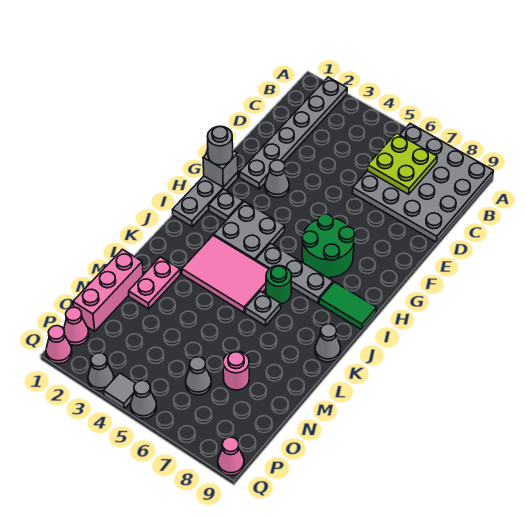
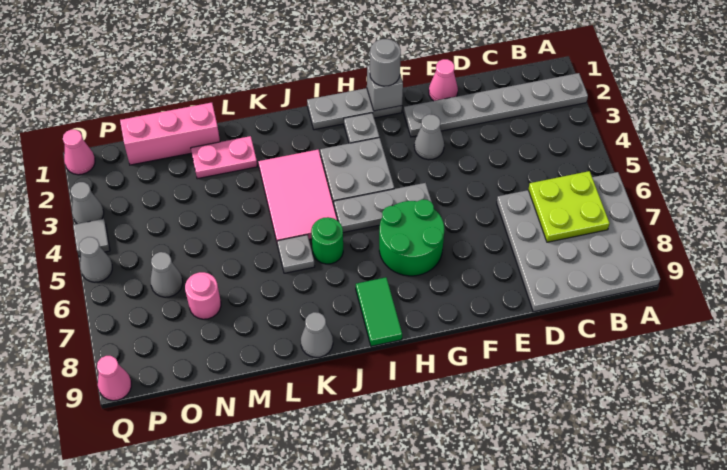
grey 1x3 plate [256,244,333,303] -> grey 1x3 plate turned to [334,183,432,232]
pink 1x1 cone [64,307,89,345] -> pink 1x1 cone moved to [429,59,458,101]

